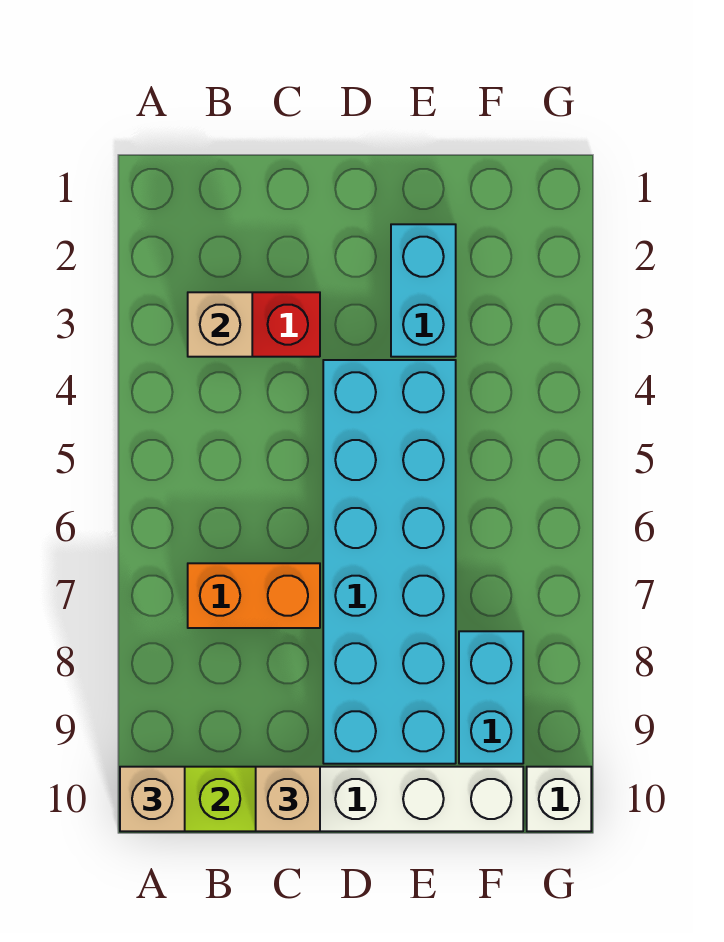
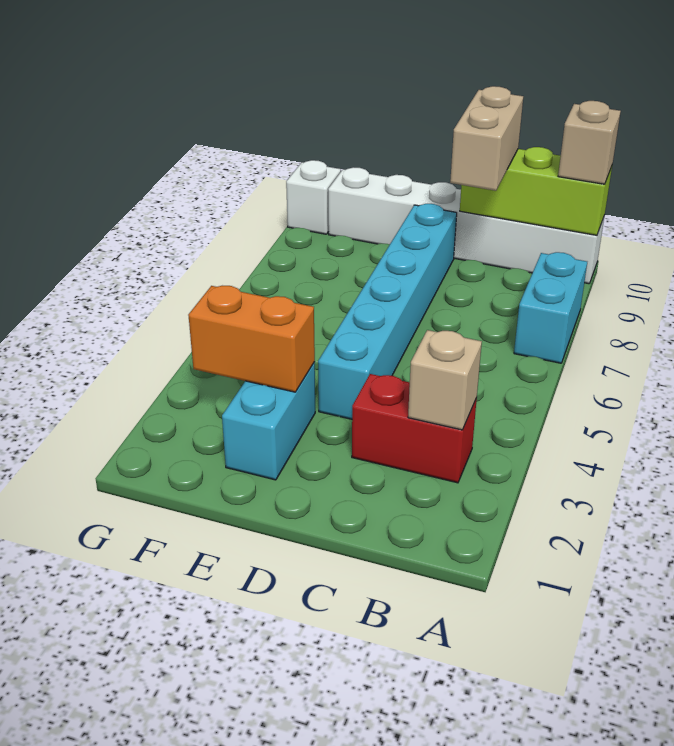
orange 1x2 brick [188,563,320,628] -> orange 1x2 brick moved to [188,286,315,392]
tan 1x1 brick [256,767,320,831] -> tan 1x2 brick [450,86,523,191]
cyan 2x6 brick [323,360,456,764] -> cyan 1x6 brick [318,204,457,419]
cyan 1x2 brick [459,631,523,764] -> cyan 1x2 brick moved to [514,252,587,363]

